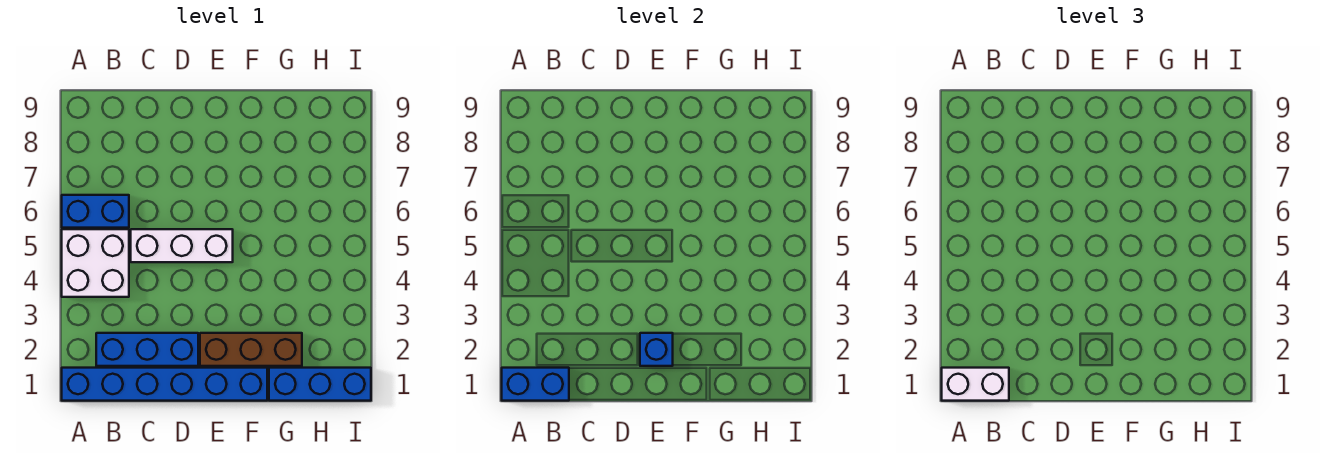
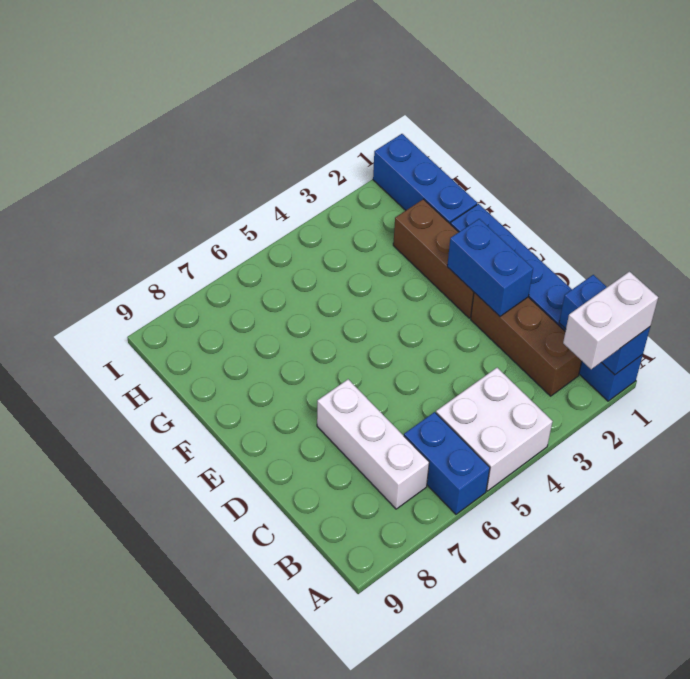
white 1x2 brick [942,368,1009,401] -> white 1x2 brick turned to [563,272,658,369]
blue 1x3 brick [96,333,198,366] -> brown 1x3 brick [471,293,582,396]
white 1x3 brick [131,229,233,262] -> white 1x3 brick moved to [317,379,429,509]
blue 1x1 brick [640,333,673,366] -> blue 1x2 brick [447,219,533,316]

